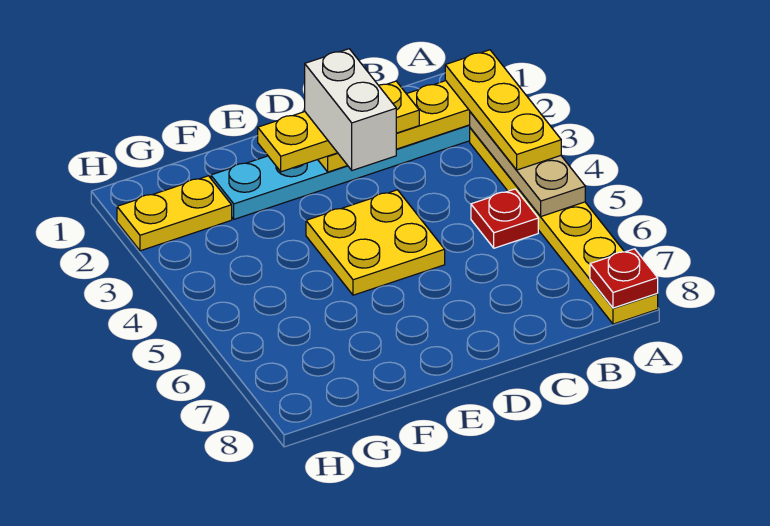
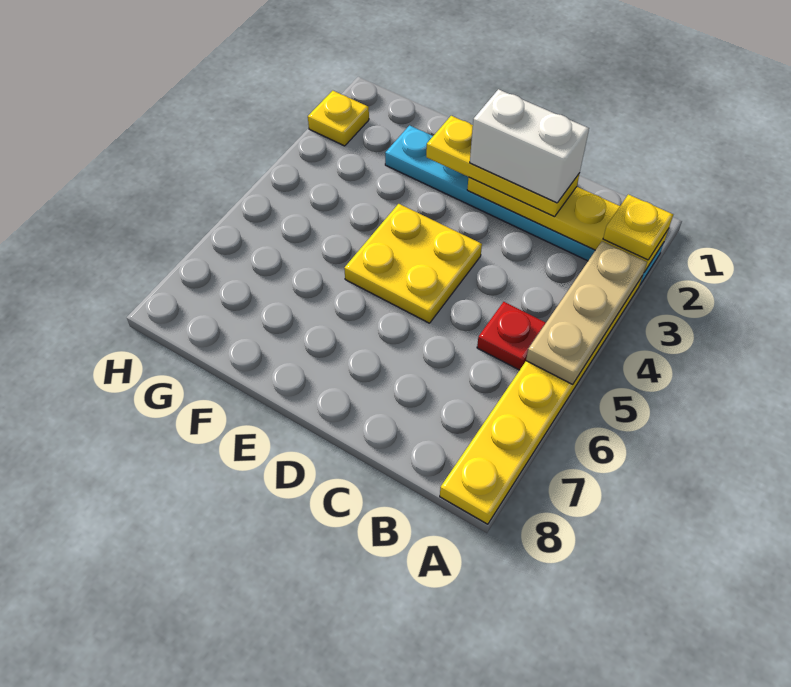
yellow 1x3 plate [445,50,561,170] -> yellow 1x1 plate [603,194,673,260]
red 1x1 plate [590,249,658,308] -> none
white 1x2 brick [305,49,396,170] -> white 1x2 brick turned to [470,89,589,203]
yellow 1x2 plate [117,176,232,251] -> yellow 1x1 plate [308,91,369,146]

